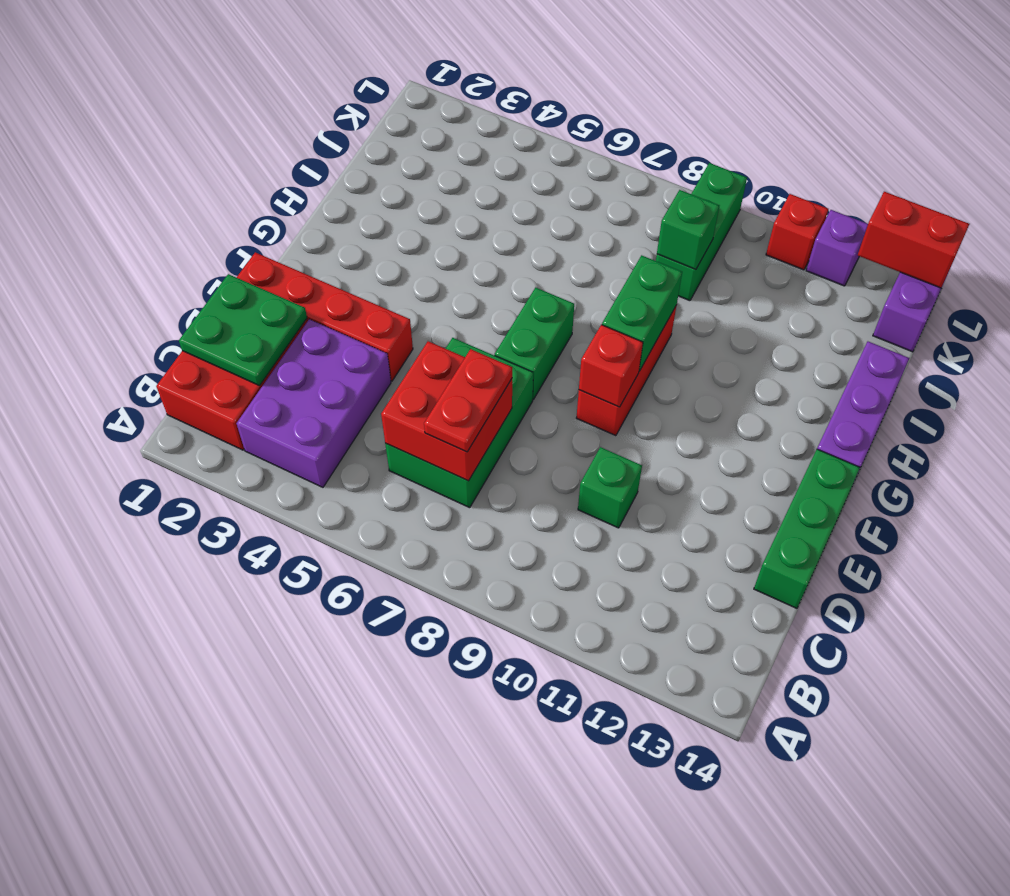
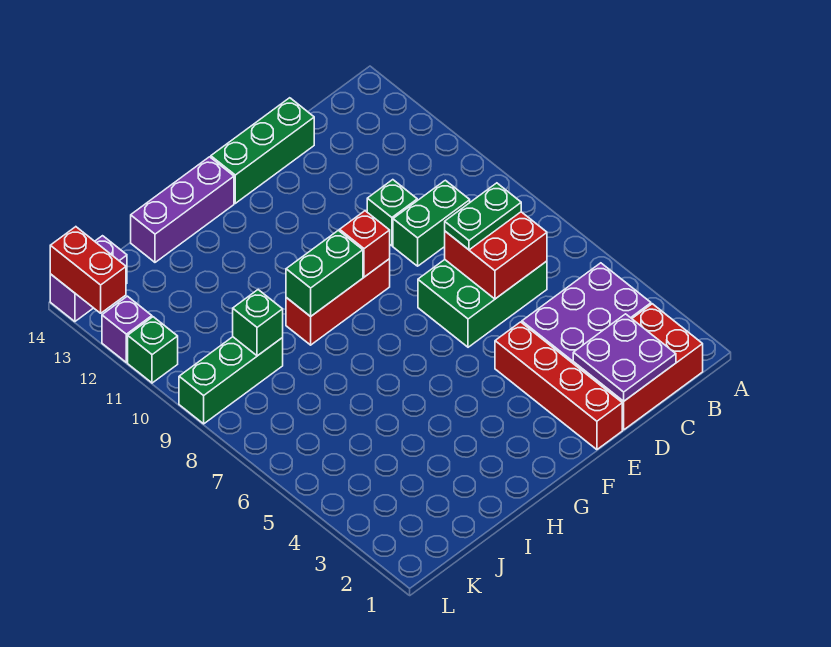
green 2x2 plate [179,274,307,386] -> purple 2x2 plate [573,314,676,401]
red 1x2 plate [424,349,512,452] -> green 1x2 plate [445,183,521,250]
green 1x2 brick [495,288,574,400] -> green 1x2 brick moved to [393,180,470,266]
red 1x1 brick [766,194,828,270] -> green 1x1 brick [128,317,178,383]

